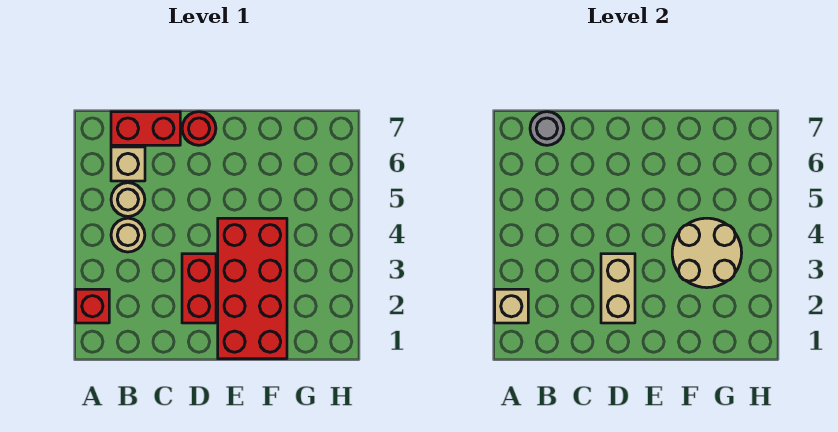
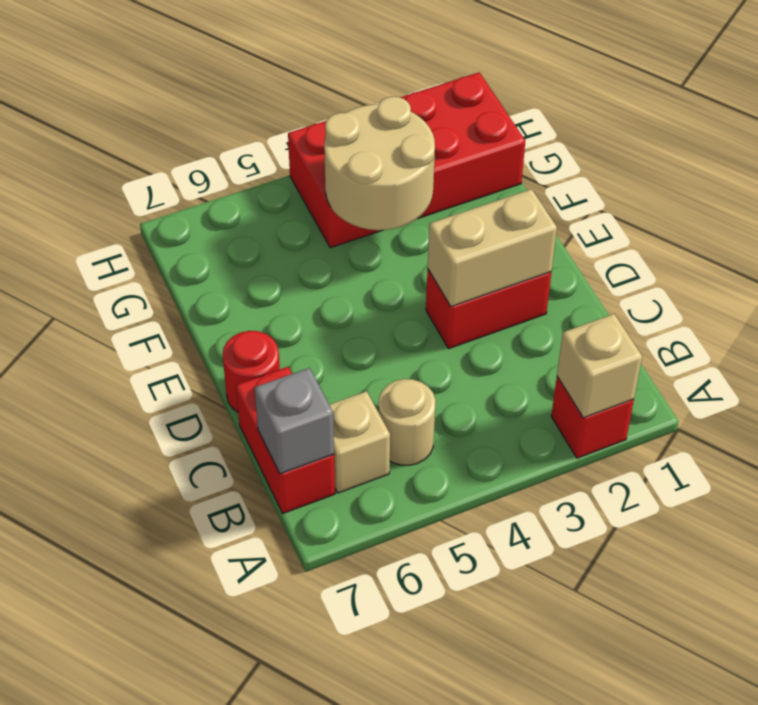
tan 1x1 round brick [111,218,145,252] -> none
grey 1x1 round brick [530,112,564,145] -> grey 1x1 brick [255,368,334,474]
red 2x4 brick [218,218,287,359] -> red 2x4 brick moved to [288,72,525,248]

